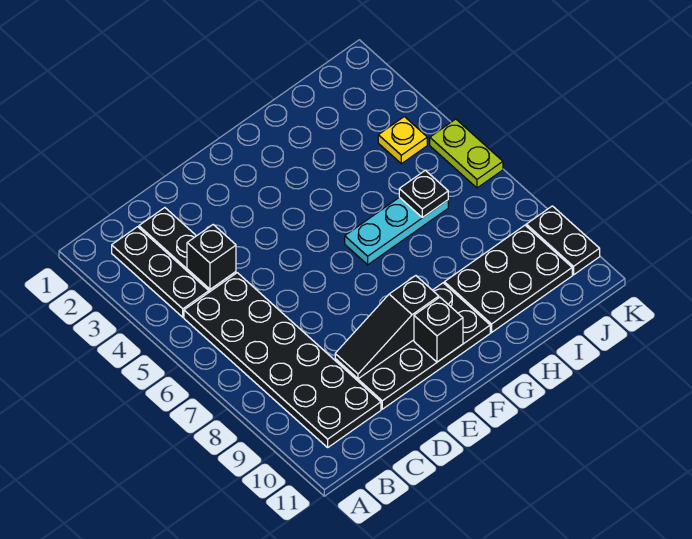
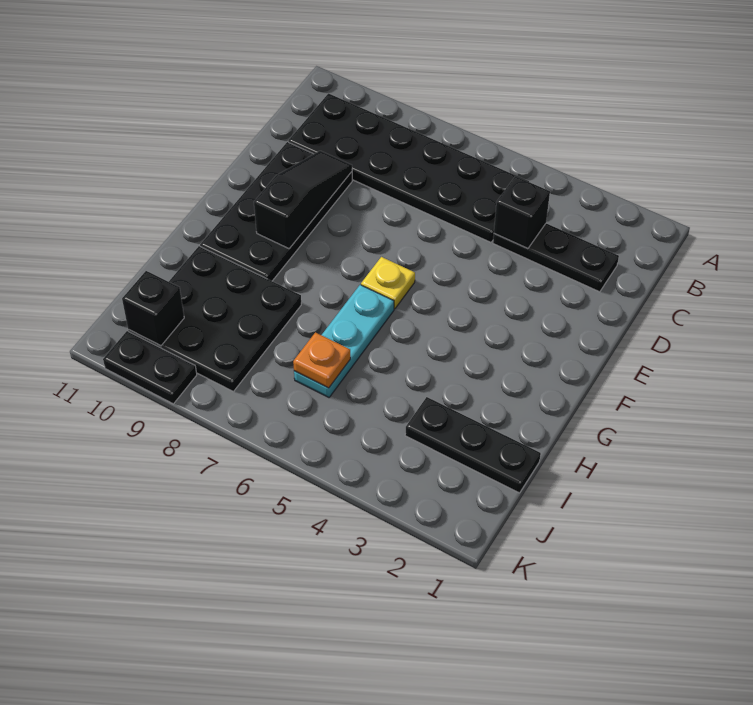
black 1x3 plate [112,227,209,317] -> black 1x3 plate moved to [405,397,541,493]
black 1x1 brick [414,297,463,362] -> black 1x1 brick moved to [122,271,184,346]
black 2x3 plate [444,225,572,332] -> black 3x3 plate [128,246,301,391]
black 1x1 plate [399,170,448,218] -> orange 1x1 plate [293,332,350,388]
yellow 1x1 plate [378,117,427,164] -> yellow 1x1 plate moved to [361,257,415,309]
lime 1x2 plate [430,119,503,188] -> none

